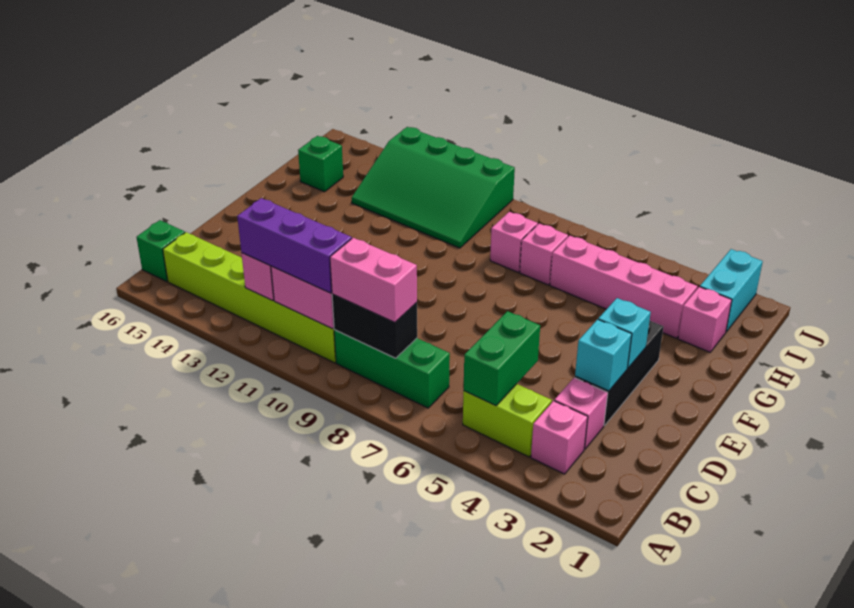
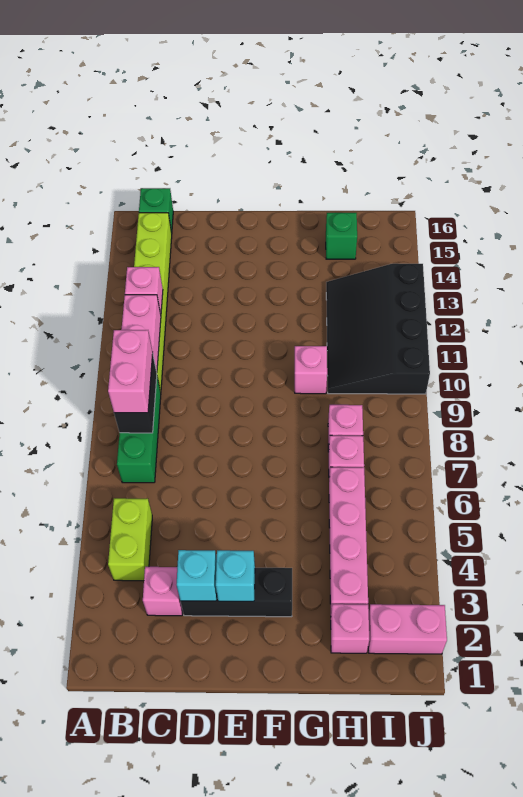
pink 1x1 brick [531,401,588,474] -> pink 1x1 brick moved to [295,346,327,394]
green 1x2 brick [464,311,540,406] -> none
purple 1x3 brick [237,198,352,293] -> none
green 3x4 slope [352,127,515,248] -> black 3x4 slope [326,264,430,394]
cyan 1x2 brick [700,249,763,332] -> pink 1x2 brick [368,604,447,654]

